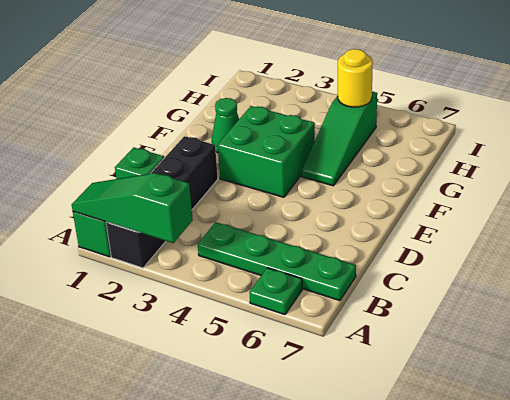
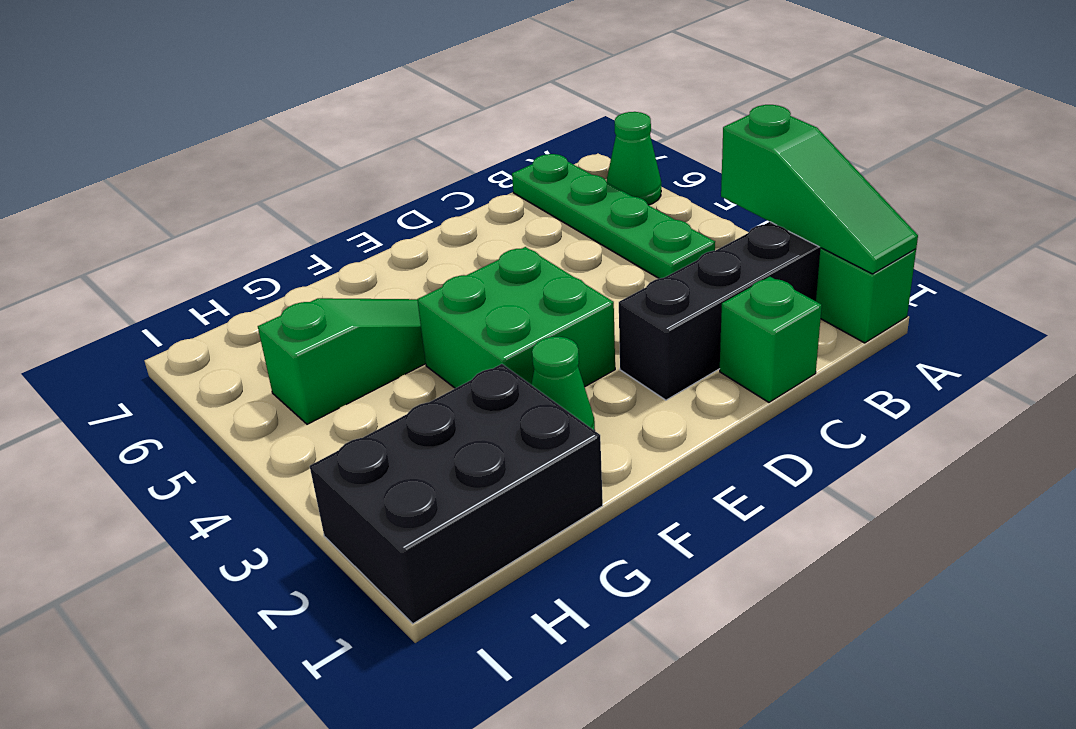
green 1x1 plate [249,268,302,315] -> green 1x1 cone [606,112,661,205]
none -> black 2x3 brick [310,364,603,624]
yellow 1x1 round brick [338,49,373,107] -> none

